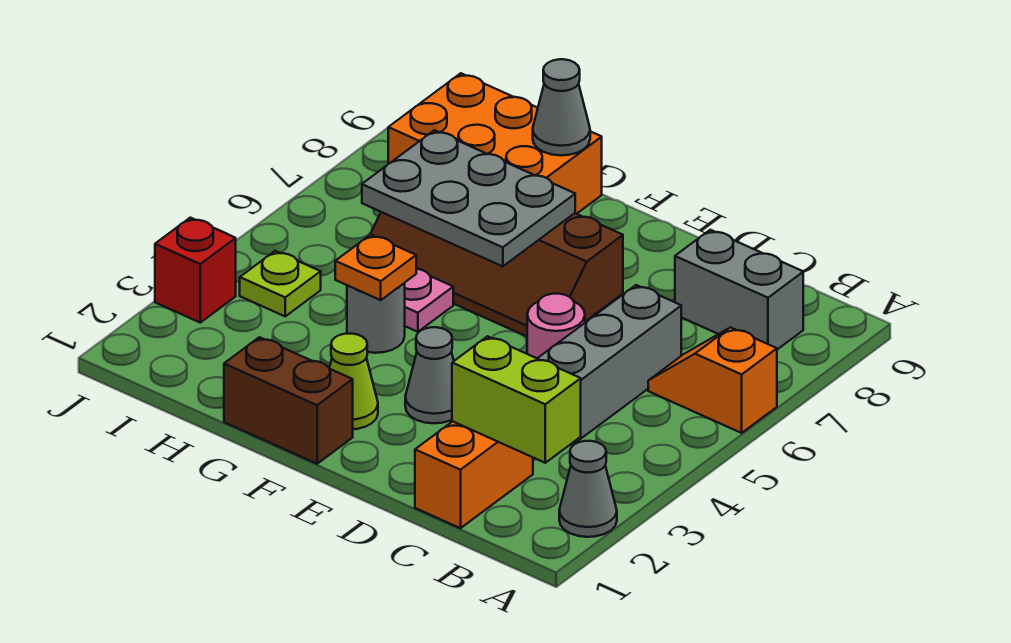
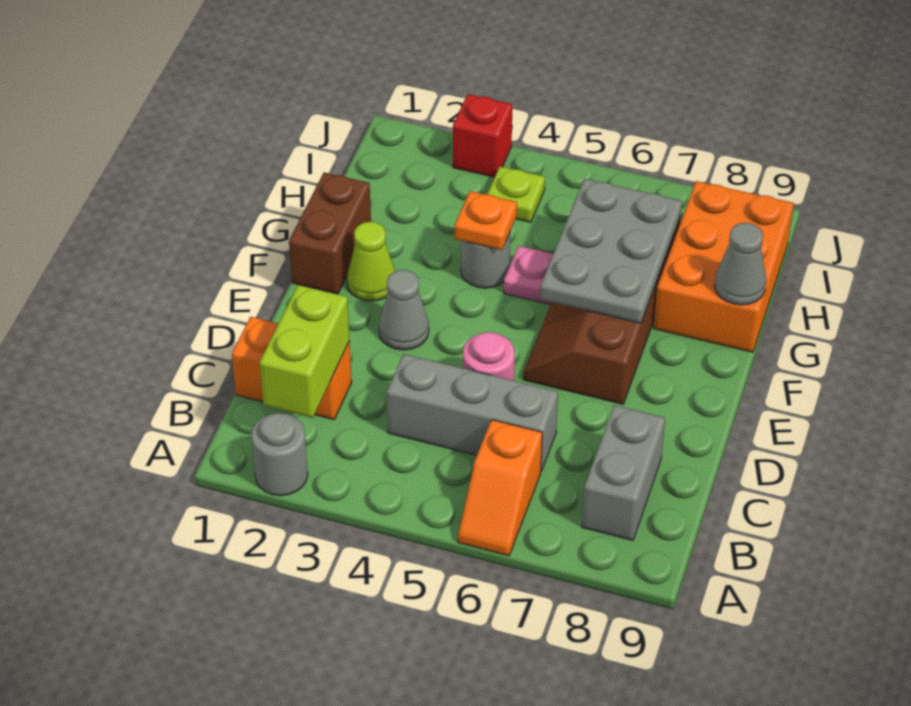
grey 1x1 cone [559,441,617,537] -> grey 1x1 round brick [251,413,308,496]
orange 1x2 slope [648,327,777,433] -> orange 1x2 slope turned to [458,420,542,556]

